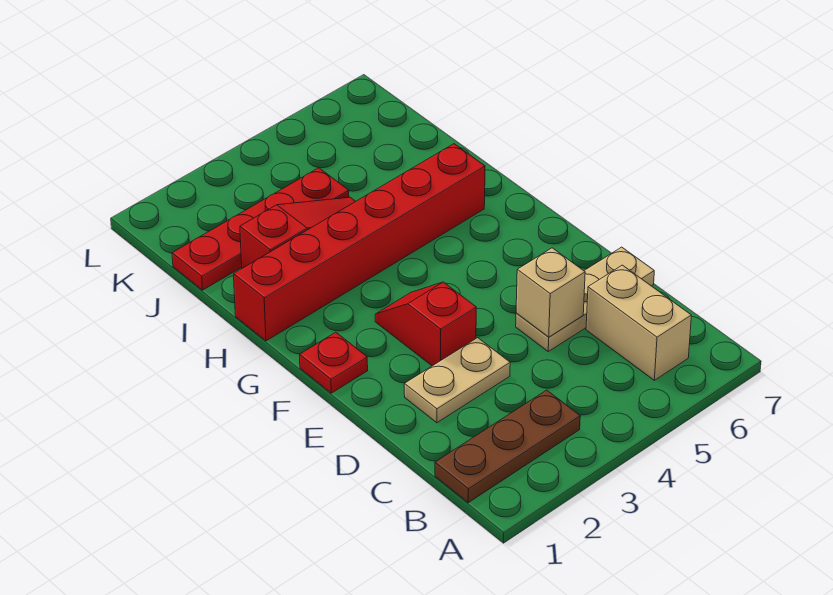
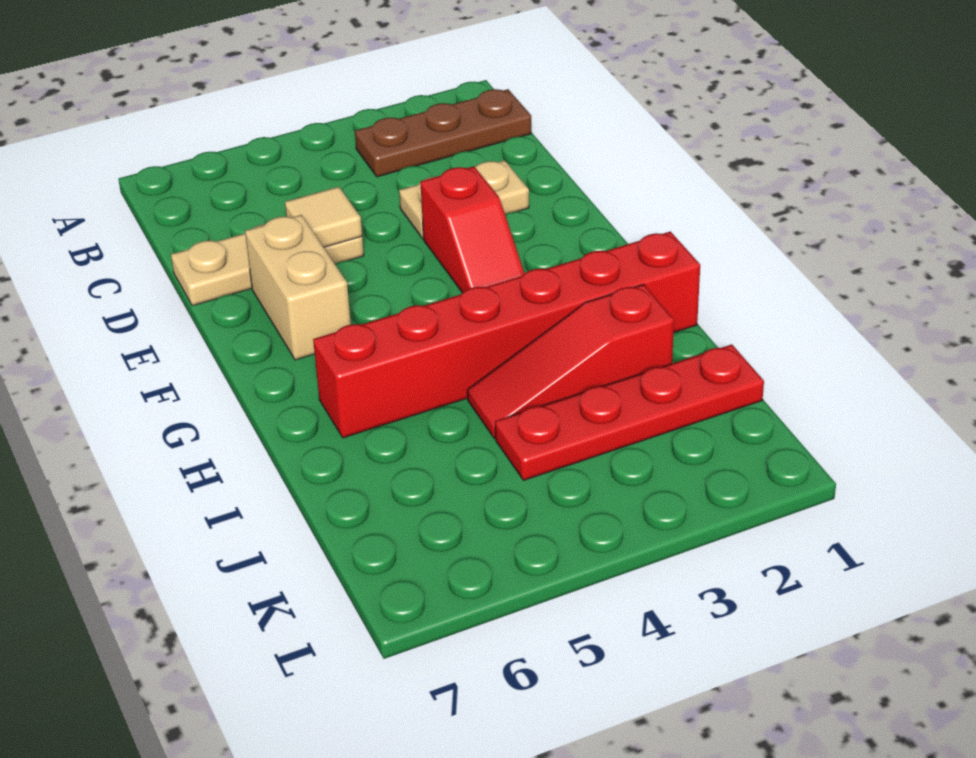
tan 1x2 brick [586,265,691,380] -> tan 1x2 brick moved to [245,215,351,360]
tan 1x1 brick [516,248,585,337] -> tan 1x1 tile [285,187,362,247]
red 1x1 plate [300,332,368,393] -> none

